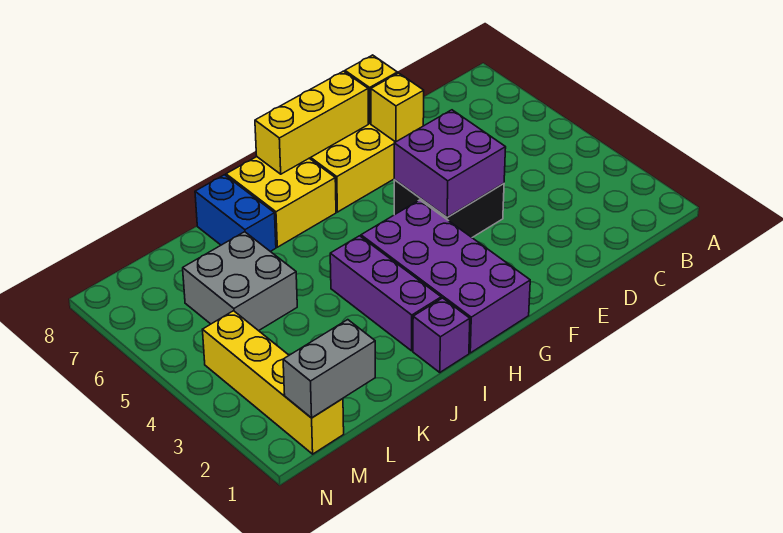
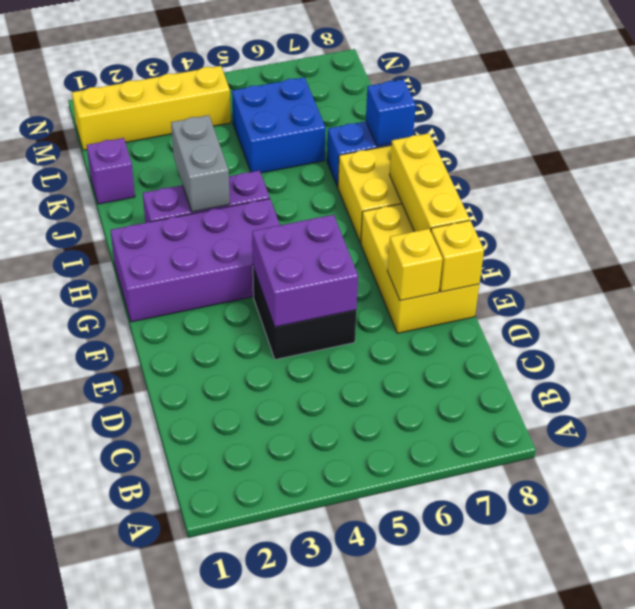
purple 1x1 brick [413,298,470,372] -> purple 1x1 brick moved to [87,138,135,204]
none -> blue 1x1 brick [366,79,416,146]
grey 2x2 brick [183,232,297,331] -> blue 2x2 brick [232,77,326,173]
grey 1x2 brick [283,320,375,418] -> grey 1x2 brick moved to [171,115,230,212]

